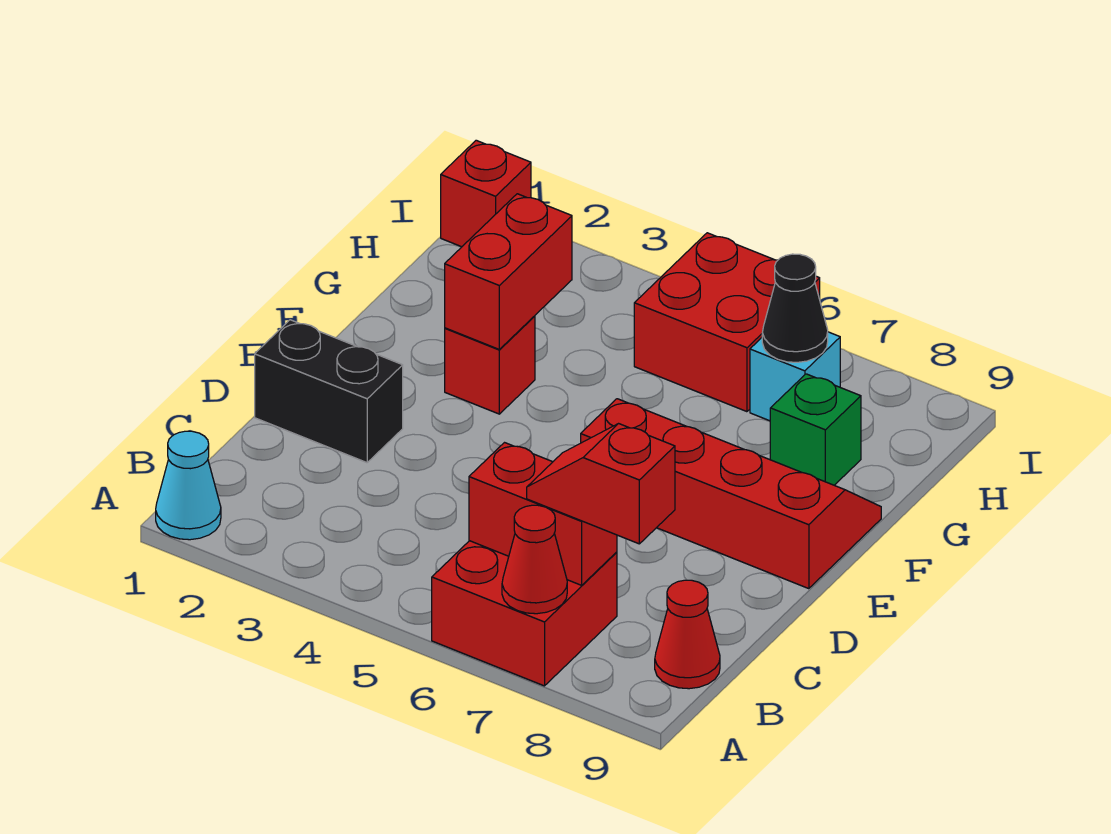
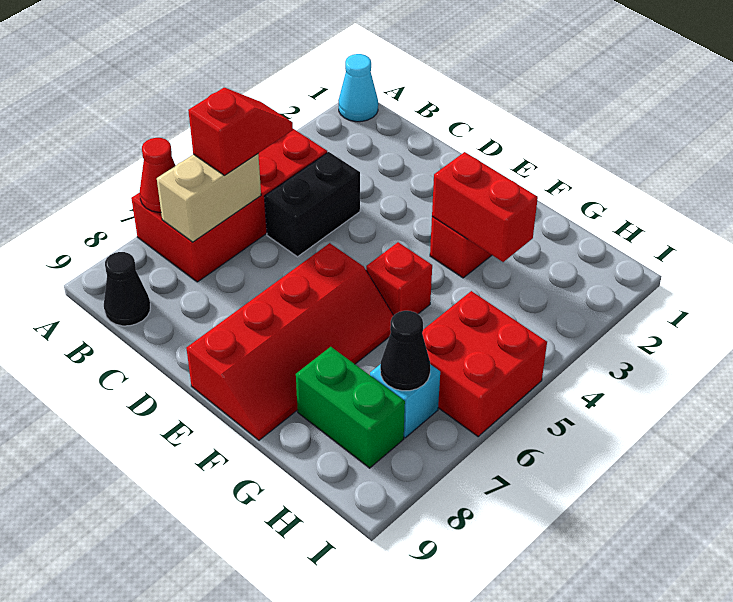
red 2x2 brick [432,541,617,686] -> red 2x4 brick [131,129,327,282]
red 1x2 brick [469,443,617,585] -> tan 1x2 brick [157,154,261,242]
red 1x2 slope [527,424,675,544] -> red 1x2 slope moved to [188,88,293,175]
red 1x1 cone [655,580,720,689] -> black 1x1 cone [104,252,150,326]
black 1x2 brick [255,320,403,463] -> black 1x2 brick moved to [264,152,360,257]
green 1x1 brick [770,374,861,485] -> green 1x2 brick [296,347,405,468]
red 1x1 brick [441,140,531,247] -> red 1x1 brick moved to [366,242,432,315]

